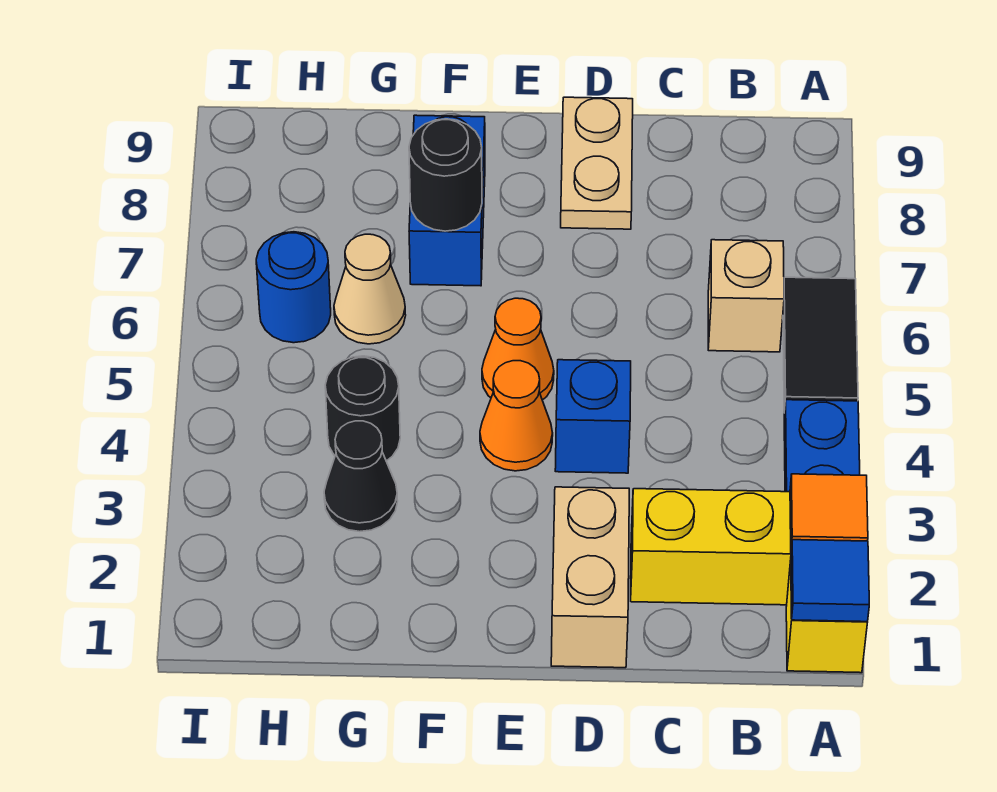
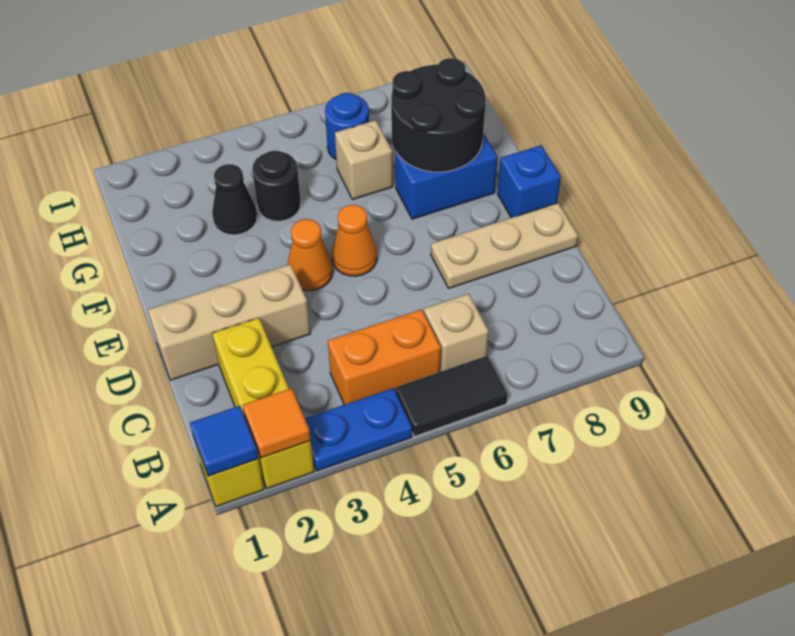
none -> orange 1x2 brick [328,309,441,405]
tan 1x2 brick [551,487,629,668] -> tan 1x3 brick [148,264,310,380]
blue 1x1 brick [555,360,631,473] -> blue 1x1 brick moved to [497,145,561,218]
tan 1x2 plate [561,97,633,229] -> tan 1x3 plate [431,203,578,288]
black 1x1 round brick [409,119,482,231] -> black 2x2 round brick [391,58,486,172]
tan 1x1 cone [334,234,406,344] -> tan 1x1 brick [335,120,393,199]

